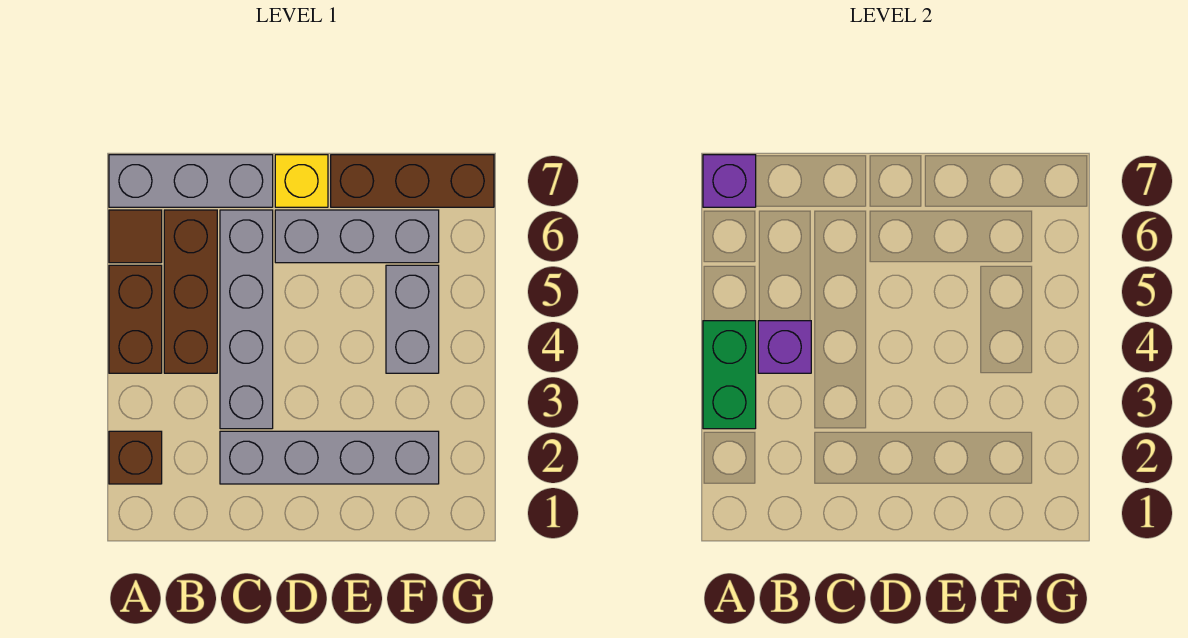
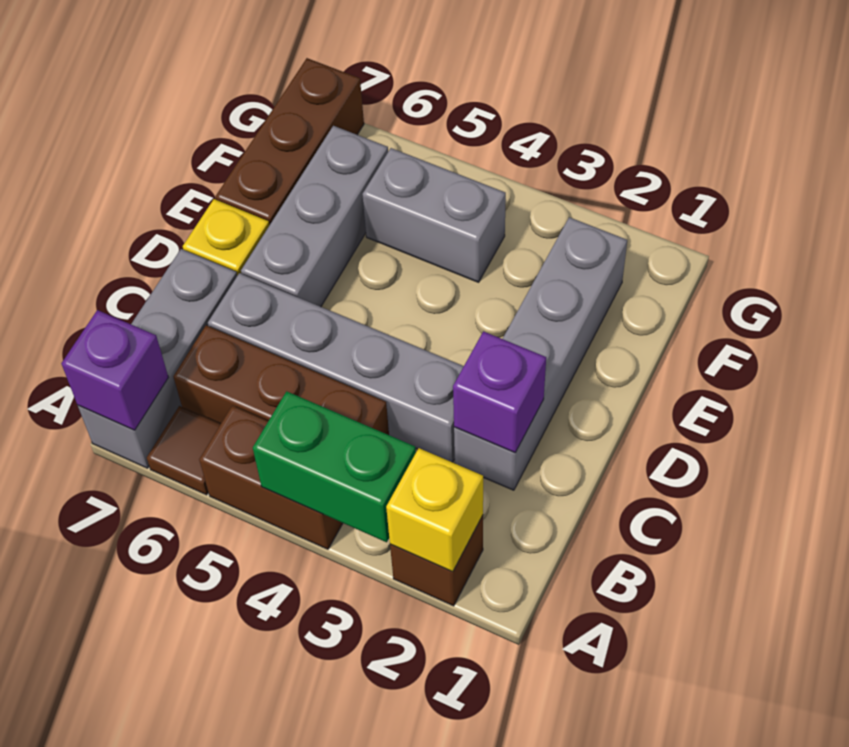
none -> yellow 1x1 brick [386,448,483,572]
purple 1x1 brick [758,321,811,373] -> purple 1x1 brick moved to [453,331,546,453]

